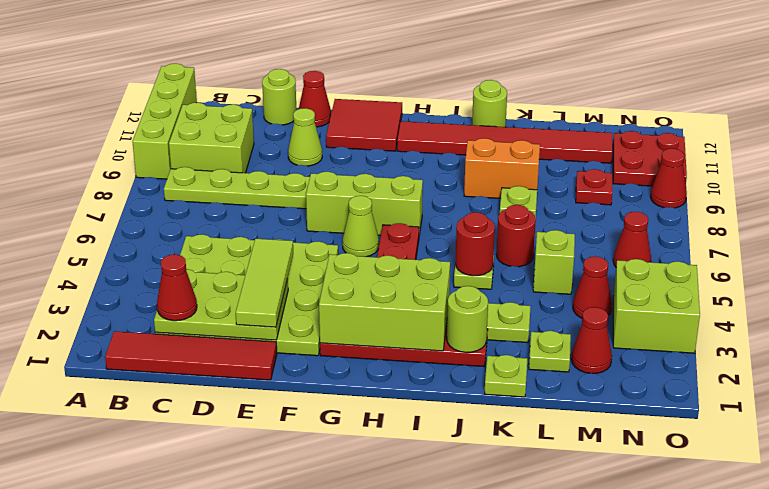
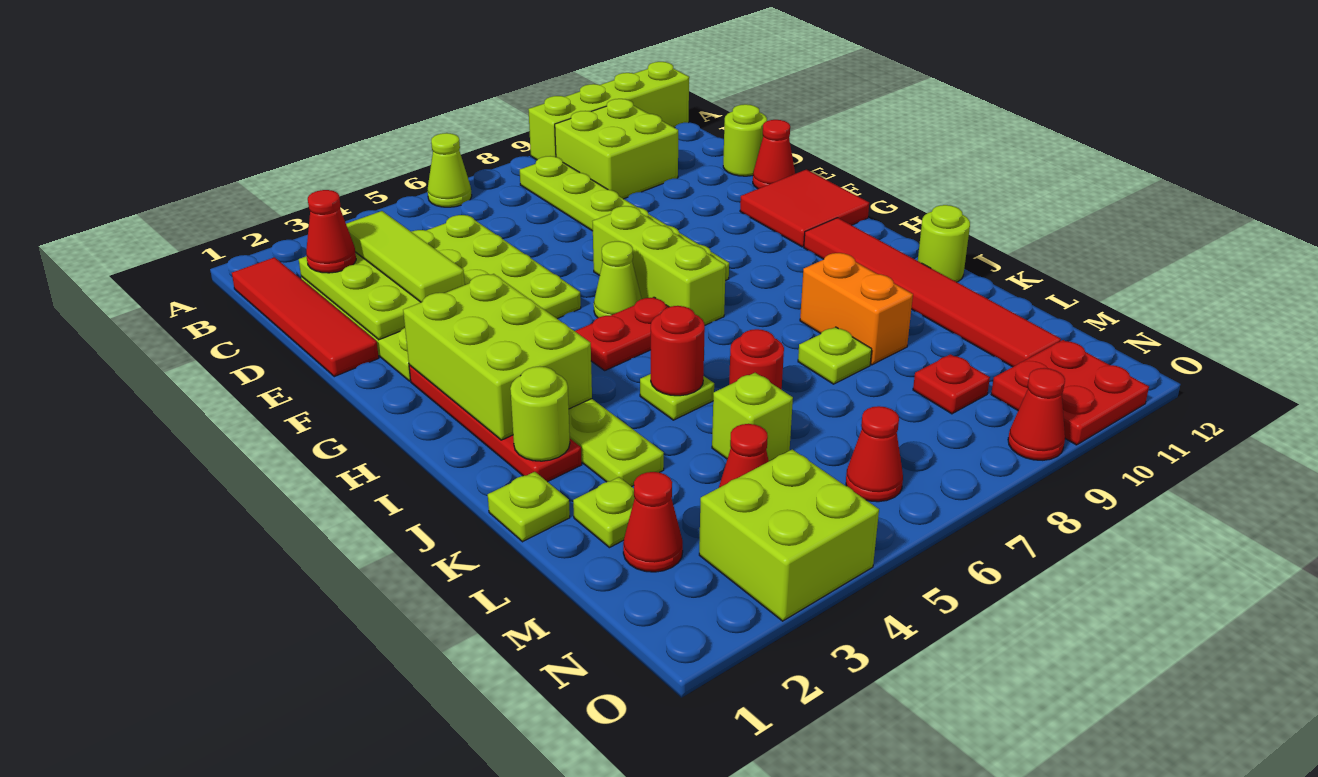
lime 1x3 tile [236,239,293,327] -> lime 1x3 tile turned to [346,211,465,302]
lime 1x1 cone [288,108,322,166] -> lime 1x1 cone moved to [428,133,472,207]

